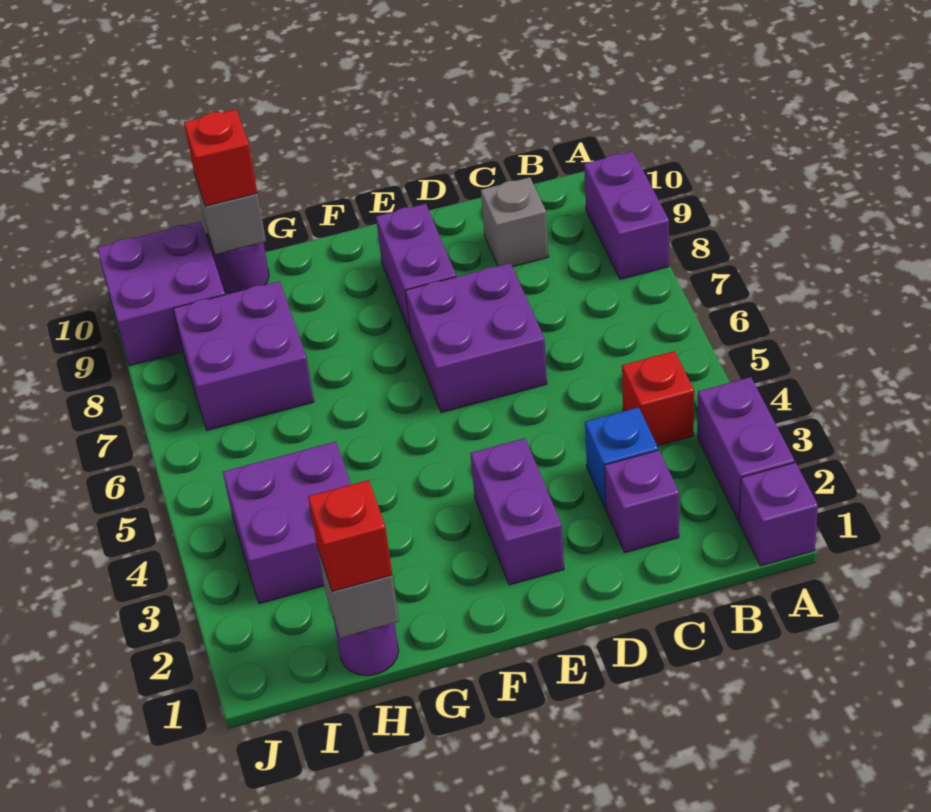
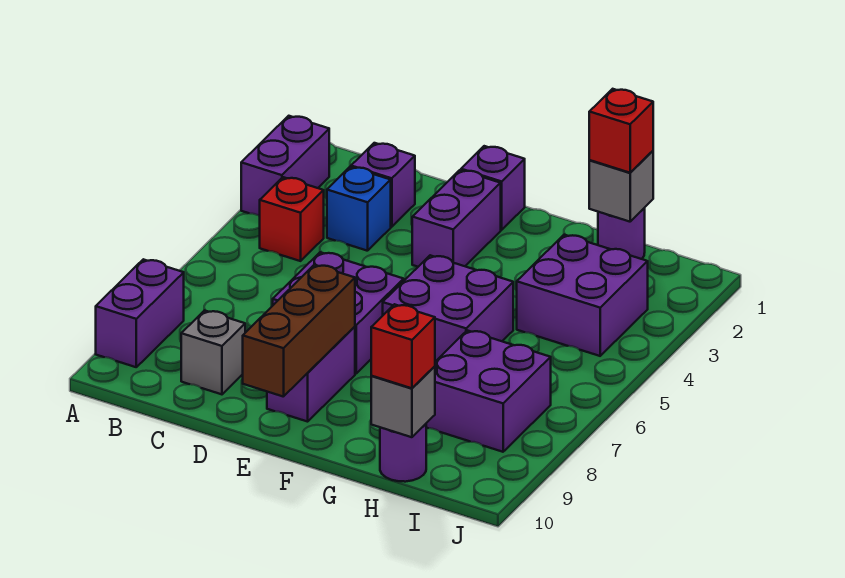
purple 1x1 brick [739,463,818,566] -> purple 1x1 brick moved to [461,146,525,230]
none -> brown 1x3 brick [243,265,355,397]
purple 2x2 brick [97,221,225,366] -> purple 2x2 brick moved to [383,255,513,361]

